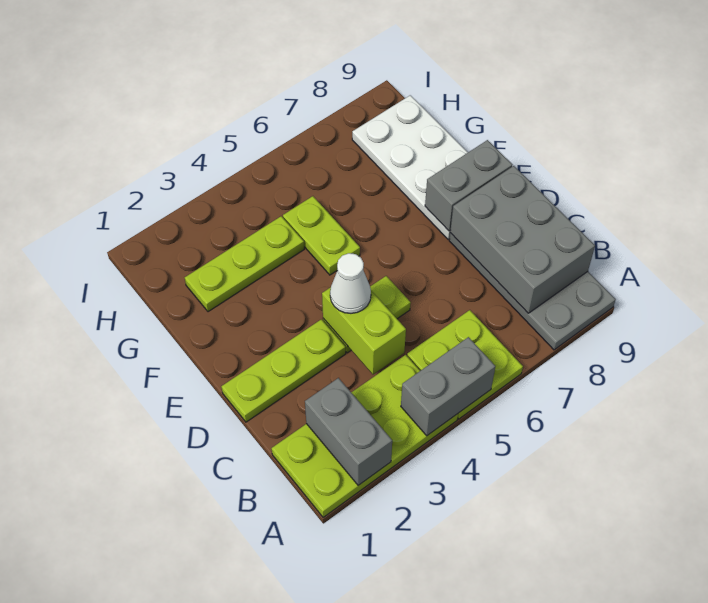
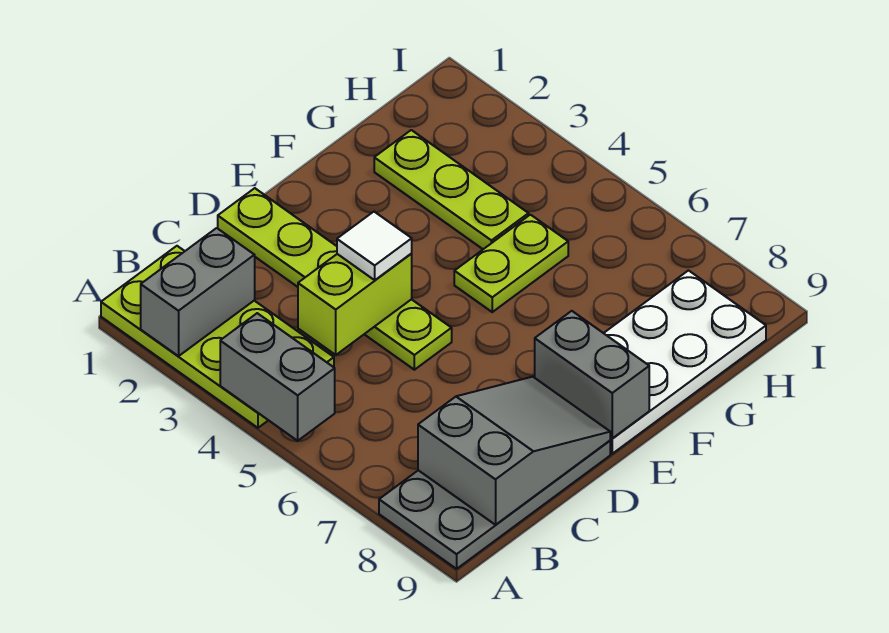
lime 2x2 plate [407,310,523,419] -> none
grey 2x3 brick [450,166,595,313] -> grey 2x3 slope [418,377,610,525]
white 1x1 cone [330,253,371,313] -> white 1x1 tile [337,212,412,280]

